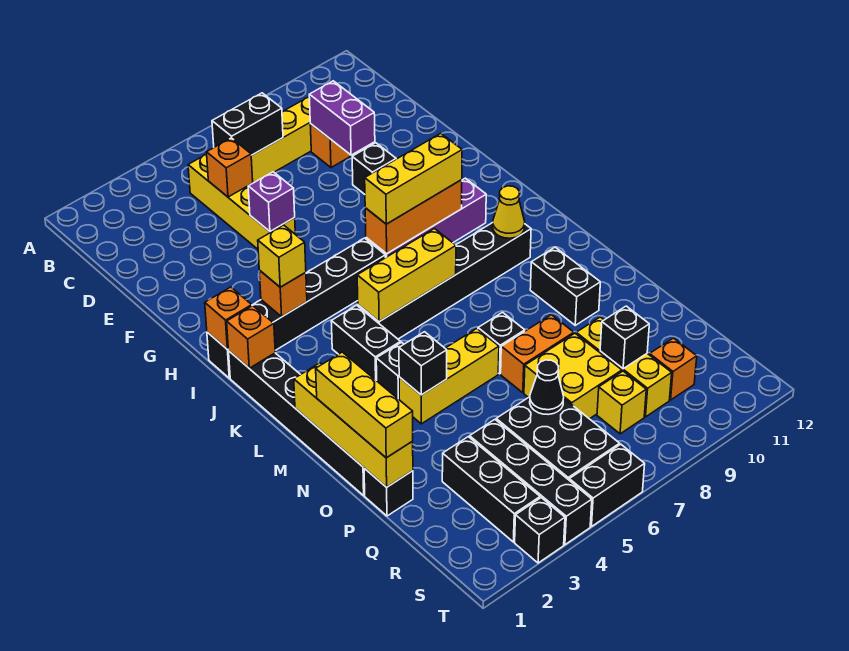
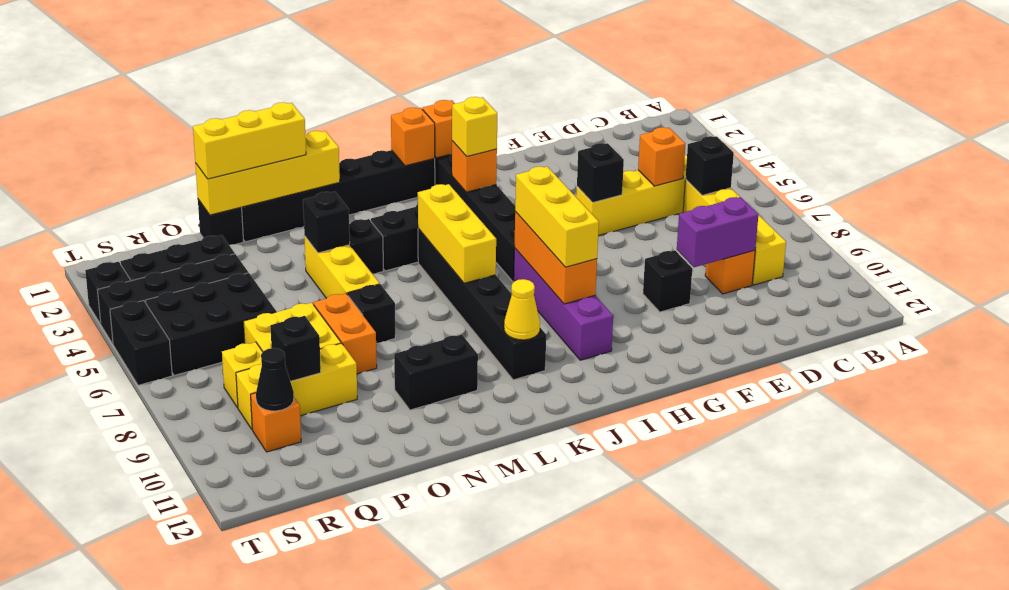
black 1x2 brick [212,93,283,155] -> black 1x1 brick [685,136,734,195]
purple 1x1 brick [248,172,295,232] -> black 1x1 brick [577,143,624,203]
black 1x1 cone [530,360,564,415] -> black 1x1 cone moved to [256,348,294,411]

